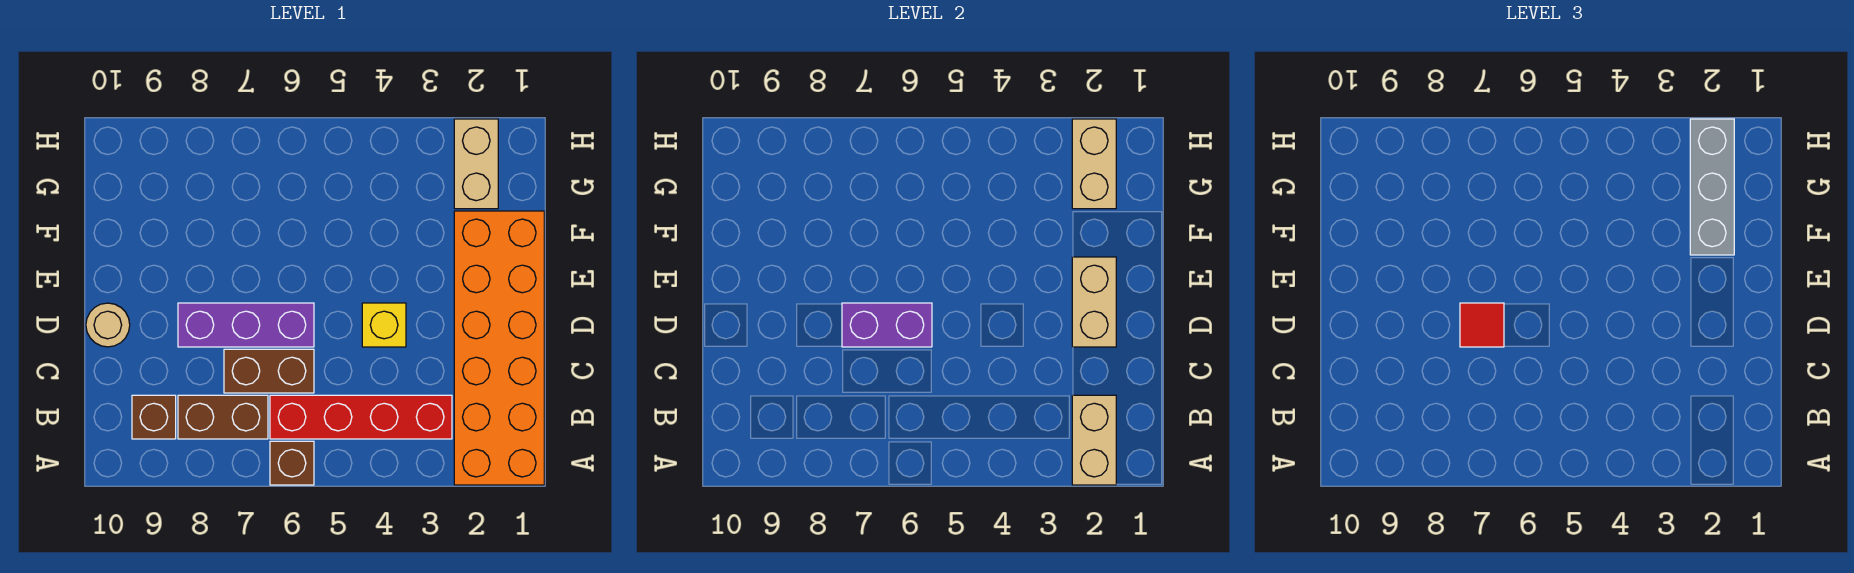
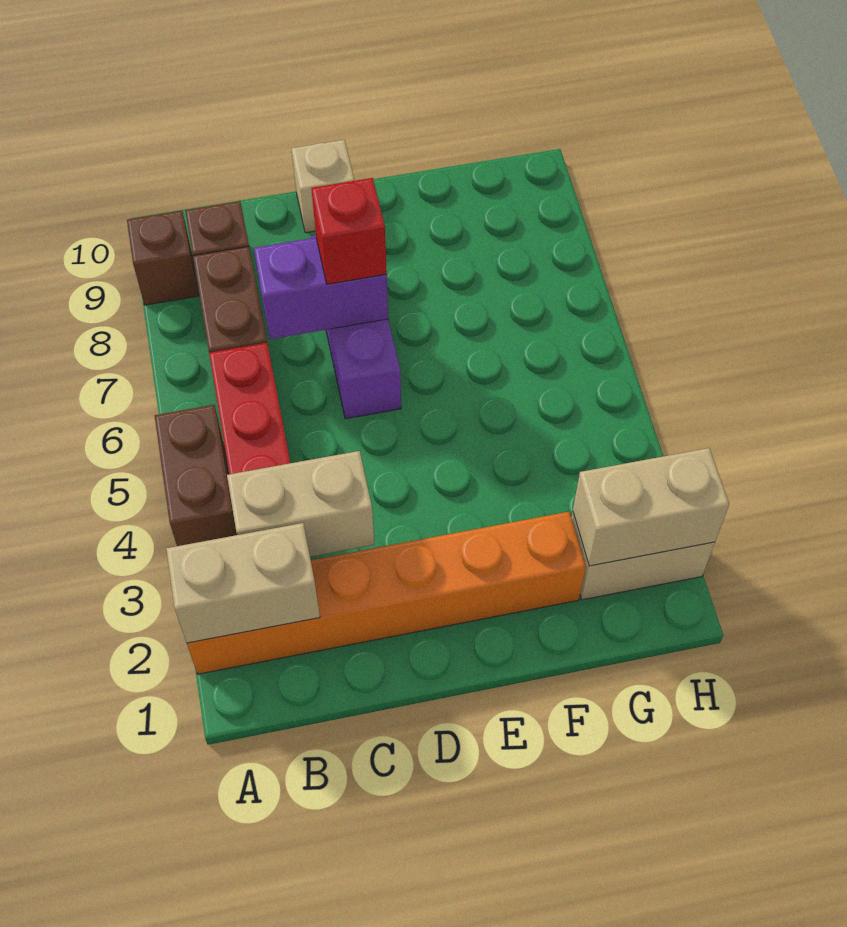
orange 2x6 brick [454,211,544,485] -> orange 1x6 brick [187,512,586,674]
brown 1x1 brick [270,441,314,485] -> brown 1x1 brick moved to [127,211,199,305]
brown 1x2 brick [224,349,314,393] -> brown 1x2 brick moved to [155,405,237,546]
tan 1x2 brick [1072,257,1116,347] -> tan 1x2 brick moved to [227,451,374,557]
yellow 1x1 brick [362,303,406,347] -> none
purple 1x2 brick [842,303,932,347] -> purple 1x2 brick turned to [254,238,388,339]
red 1x1 tile [1460,303,1504,347] -> red 1x1 brick [311,178,387,284]
tan 1x1 round brick [86,303,130,347] -> tan 1x1 brick [291,140,355,233]
grey 1x3 brick [1690,119,1734,255] -> none

